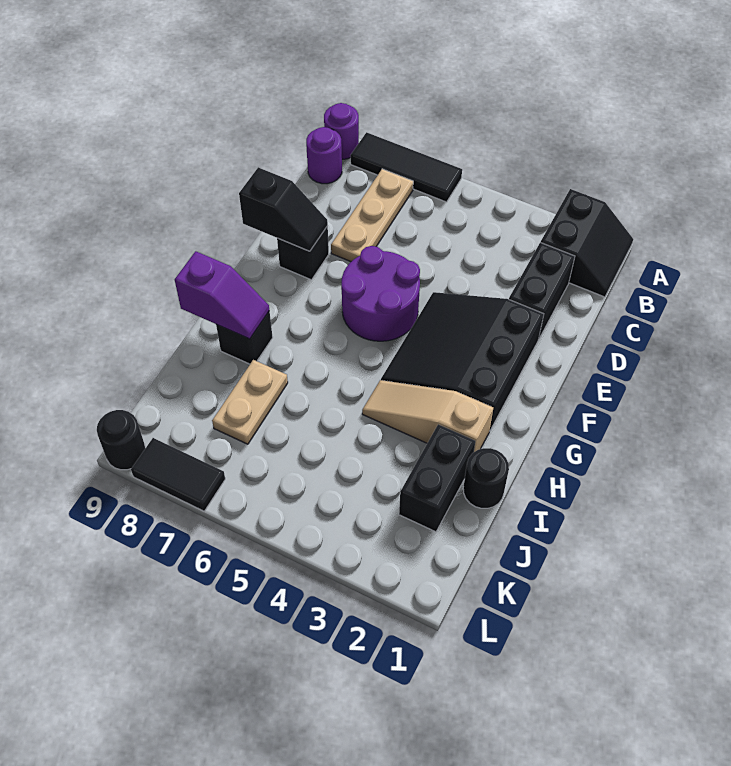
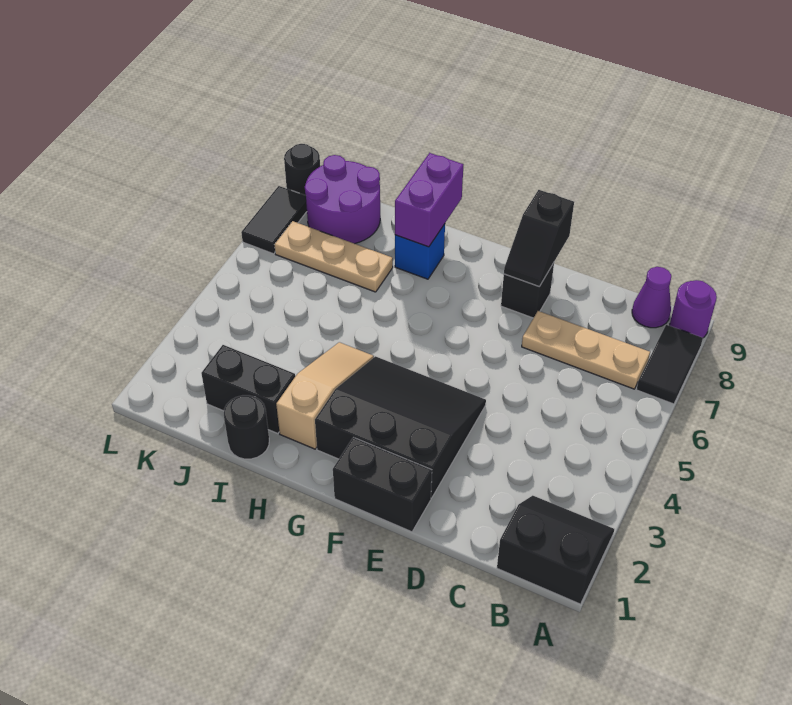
black 2x2 slope [541,189,633,297] -> black 2x2 slope turned to [497,496,614,604]
black 1x3 tile [350,132,462,202] -> black 1x2 tile [636,325,703,404]
purple 1x1 round brick [306,127,342,184] -> purple 1x1 cone [632,267,671,328]
black 1x2 brick [509,242,575,338] -> black 1x2 brick moved to [333,437,432,532]
purple 2x2 round brick [341,246,420,341] -> purple 2x2 round brick moved to [305,155,380,244]
black 1x1 brick [216,311,273,364] -> blue 1x1 brick [395,224,445,279]
purple 1x2 slope [175,251,269,339] -> purple 1x2 brick [395,153,463,247]
tan 1x2 plate [212,360,288,444] -> tan 1x3 plate [275,221,393,292]

